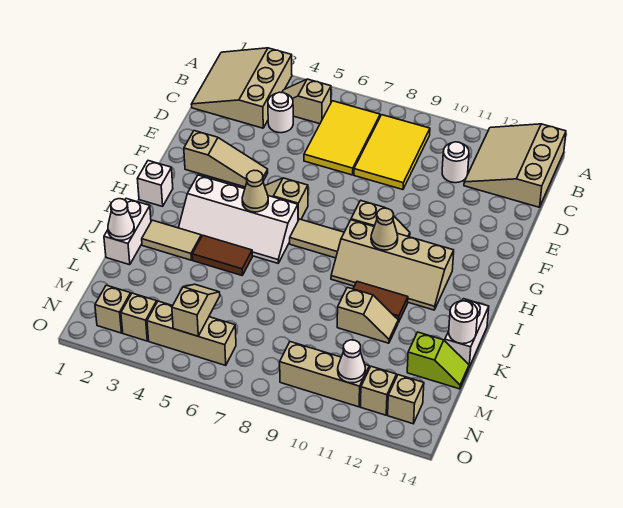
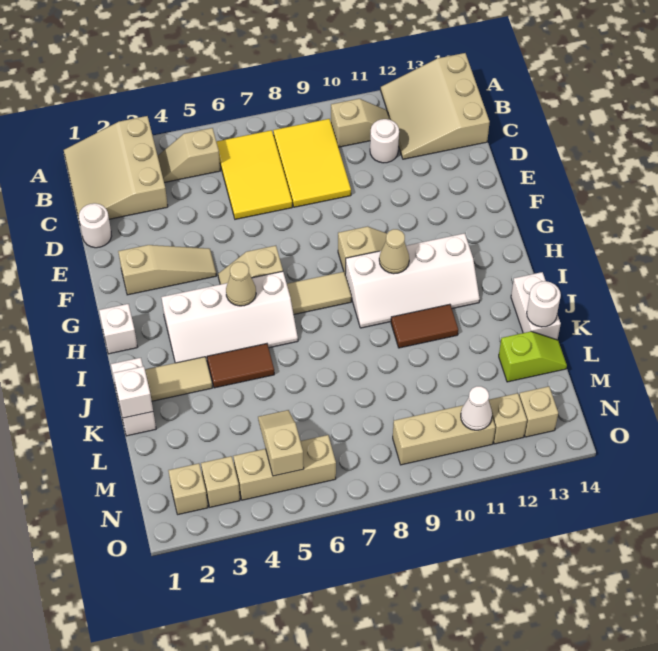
white 1x1 round brick [268,92,293,133] -> white 1x1 round brick moved to [79,203,111,248]
tan 2x4 slope [331,220,454,310] -> white 2x4 slope [345,233,480,328]
white 1x1 cone [108,199,134,240] -> white 1x1 brick [113,366,153,418]
tan 1x2 slope [337,287,398,343] -> tan 1x2 slope moved to [331,99,390,147]

